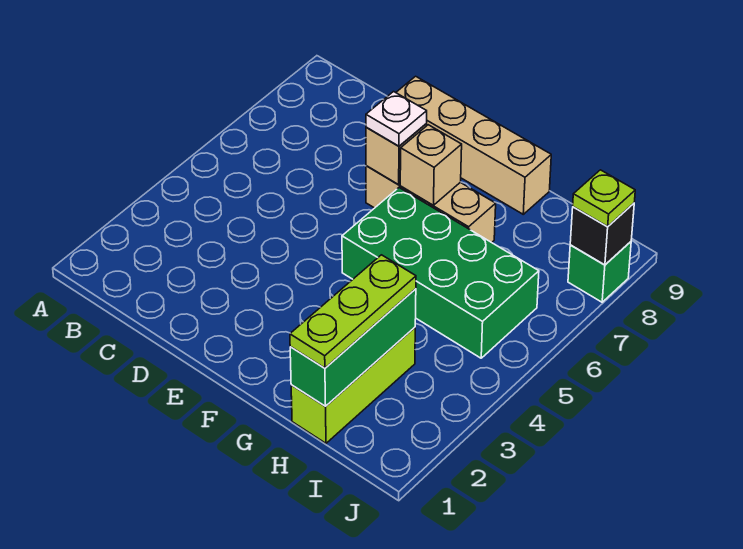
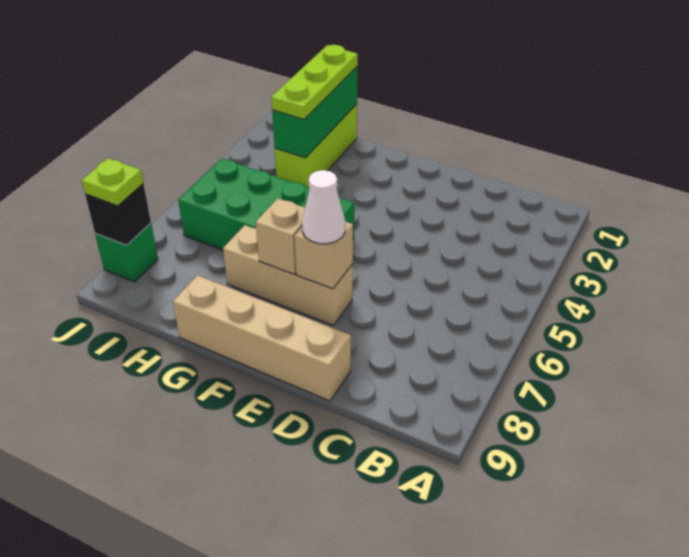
white 1x1 plate [366,92,427,146] -> white 1x1 cone [302,170,345,244]

